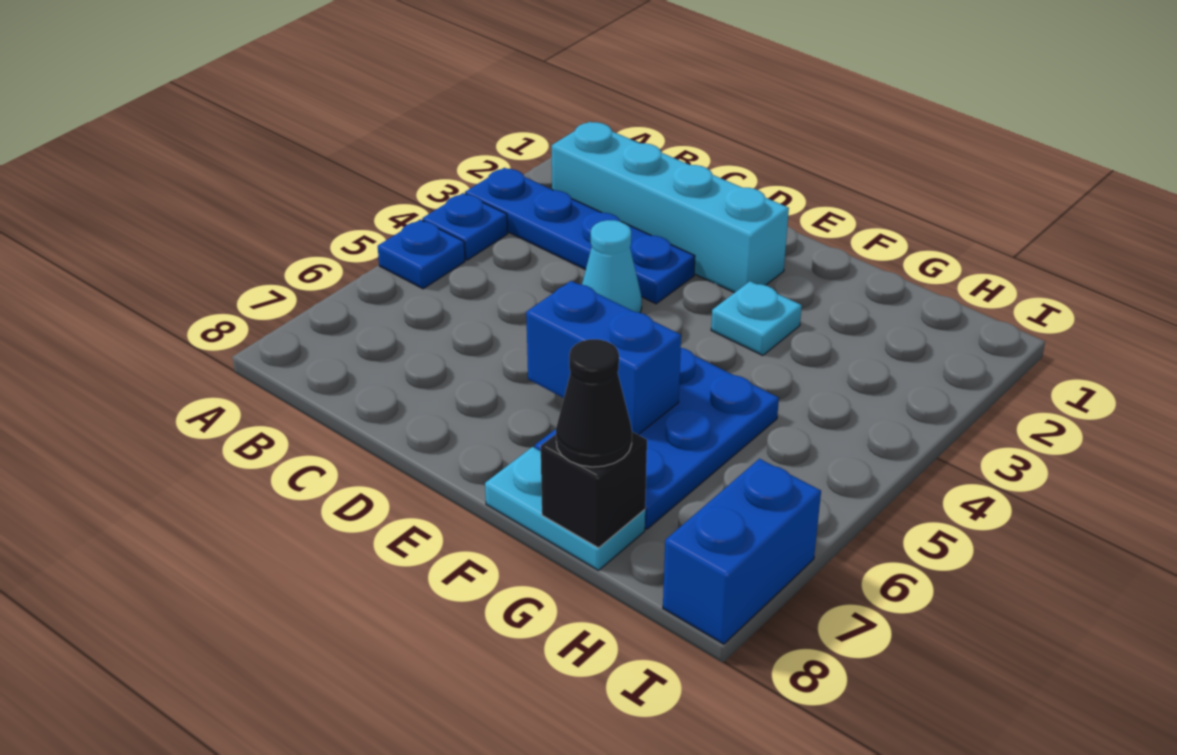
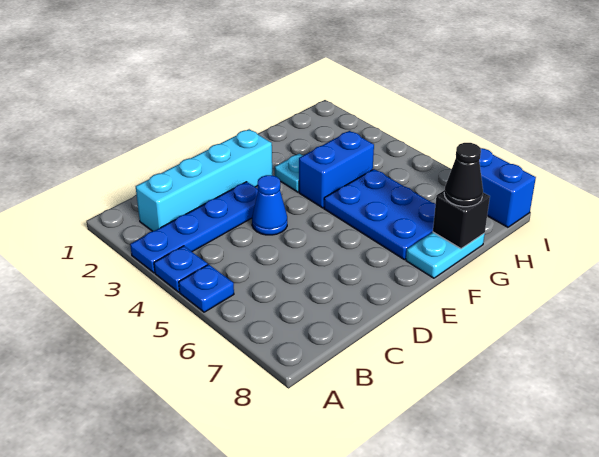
cyan 1x1 cone [582,220,642,313] -> blue 1x1 cone [252,175,287,235]
blue 1x2 brick [526,281,681,435] -> blue 1x2 brick moved to [299,131,374,208]

